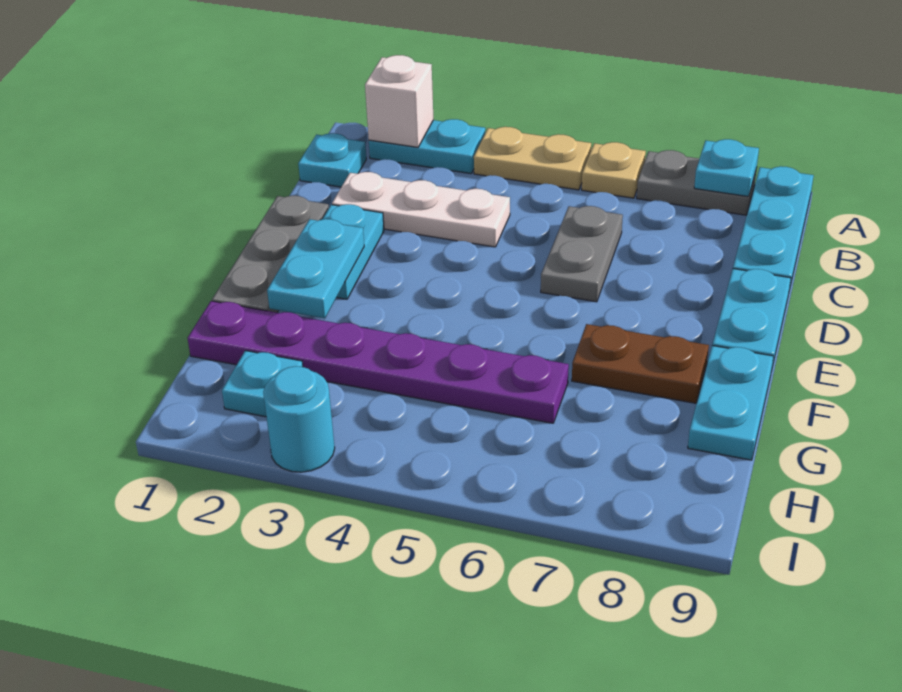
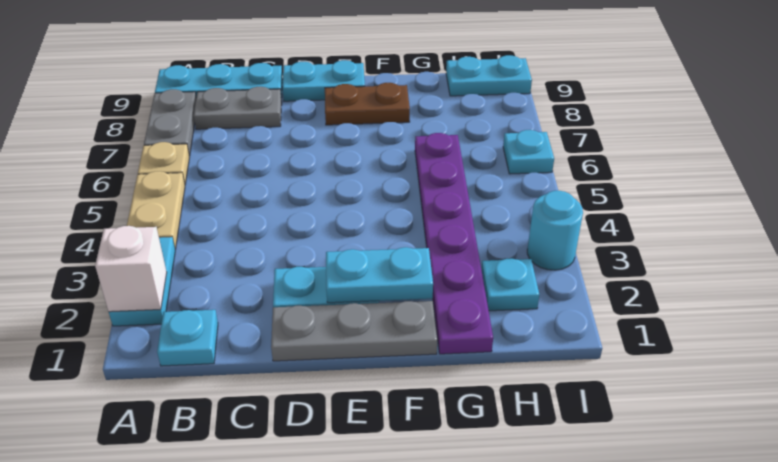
cyan 1x1 plate [694,139,759,197] -> cyan 1x1 plate moved to [503,130,554,174]
white 1x3 plate [332,172,510,247] -> none
grey 1x2 plate [541,206,623,302] -> grey 1x2 plate moved to [194,87,282,129]
brown 1x2 plate [572,324,709,403] -> brown 1x2 plate turned to [325,83,410,125]
cyan 1x2 plate [688,346,773,460] -> cyan 1x2 plate moved to [446,55,532,96]

